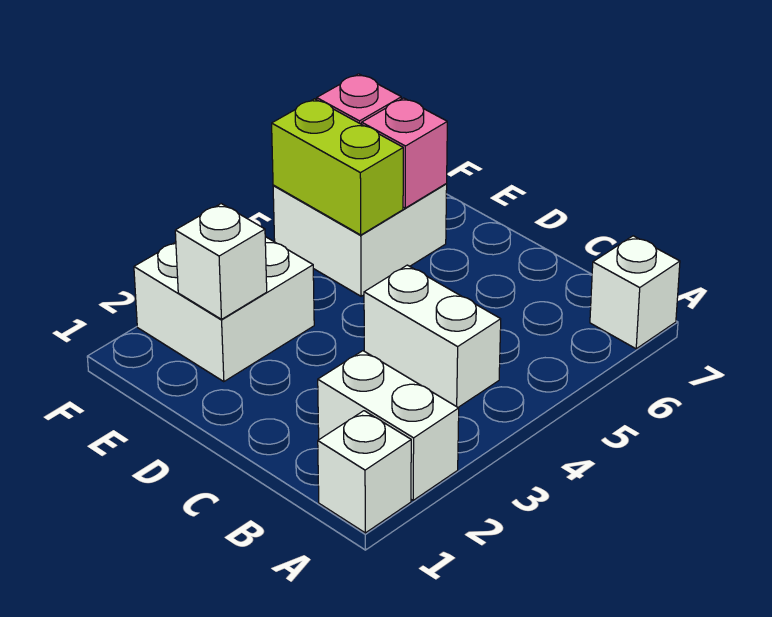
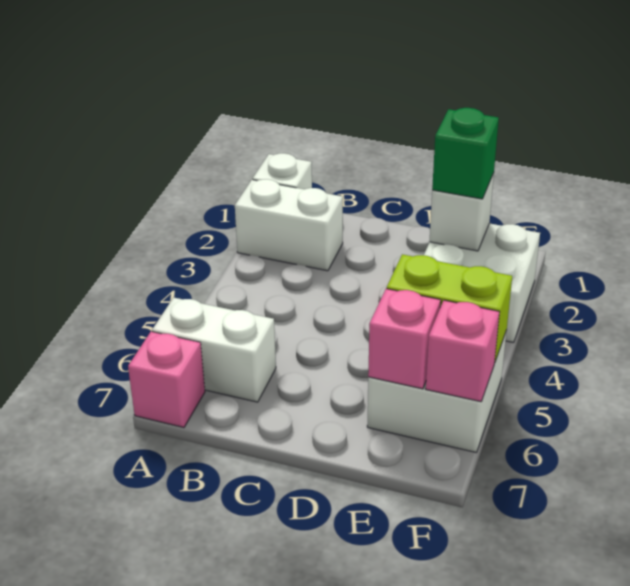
white 1x1 brick [590,236,680,349] -> pink 1x1 brick [128,332,205,427]
white 1x2 brick [364,265,501,407] -> white 1x2 brick moved to [152,297,276,402]
none -> green 1x1 brick [432,108,499,199]

